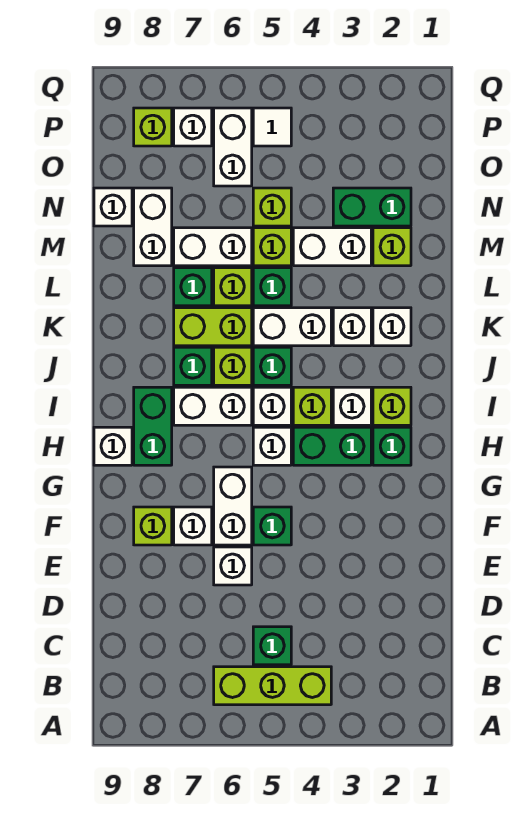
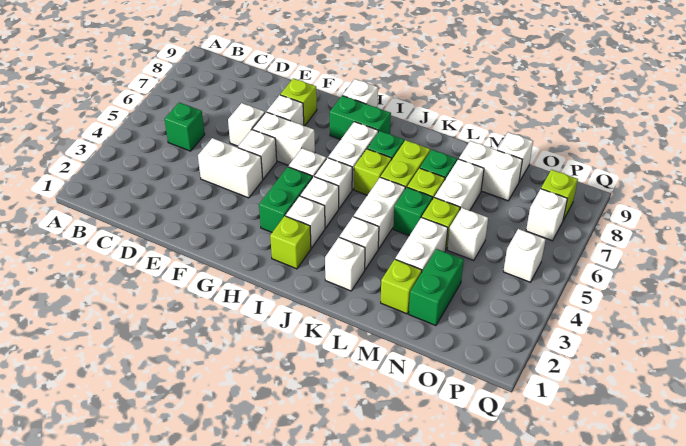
lime 1x3 brick [214,667,331,705] -> none
green 1x1 brick [253,507,291,545] -> white 1x1 brick [238,130,277,179]
green 1x1 brick [373,427,411,465] -> none
lime 1x1 brick [293,387,331,425] -> white 1x1 brick [300,177,339,228]
green 1x1 brick [253,347,291,385] -> none
lime 1x1 brick [253,188,291,226] -> white 1x1 brick [448,208,488,261]
white 1x2 brick [214,108,252,186] -> white 1x2 brick moved to [198,138,263,198]
white 1x1 tile [253,108,291,146] -> white 1x1 brick [503,229,546,282]

